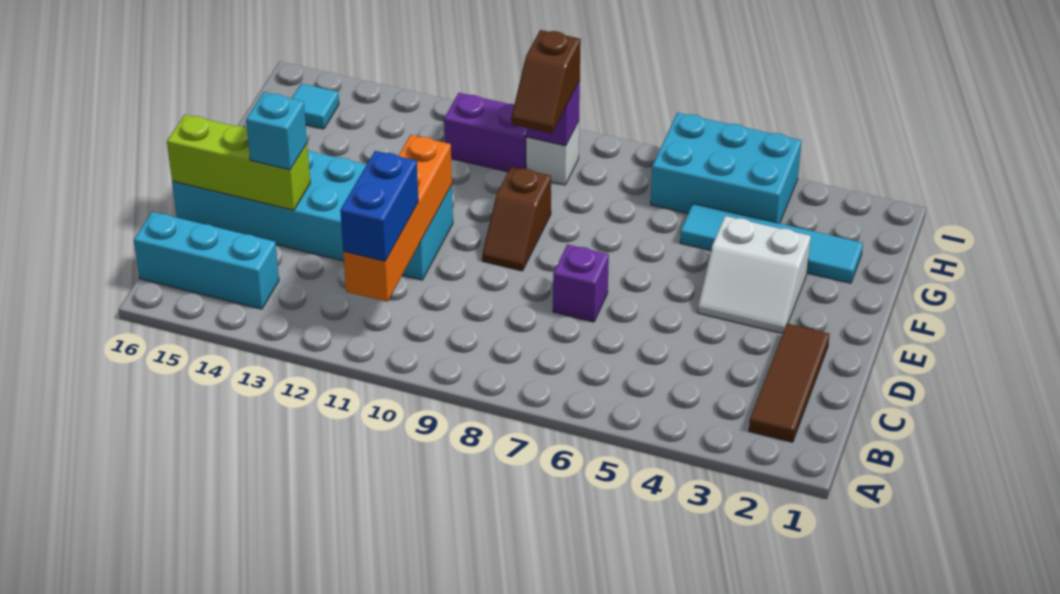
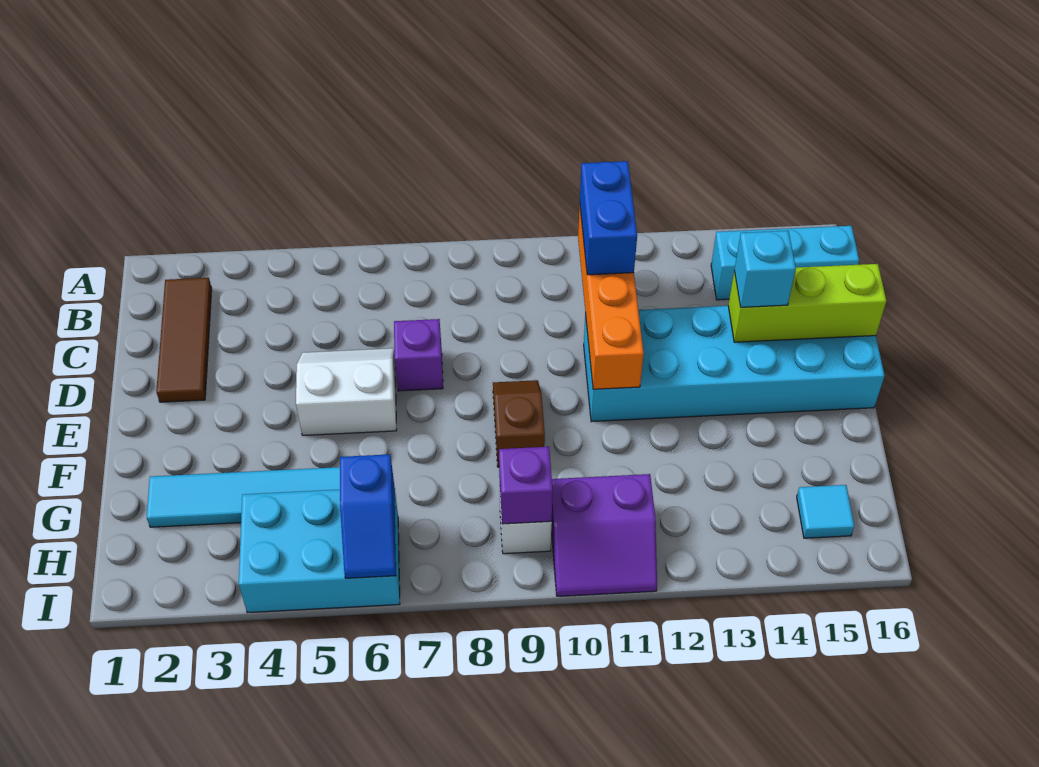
white 2x2 slope [698,216,811,334] -> white 2x2 slope moved to [296,348,397,436]
brown 1x2 slope [511,30,581,133] -> none
none -> blue 1x2 slope [340,454,396,578]

